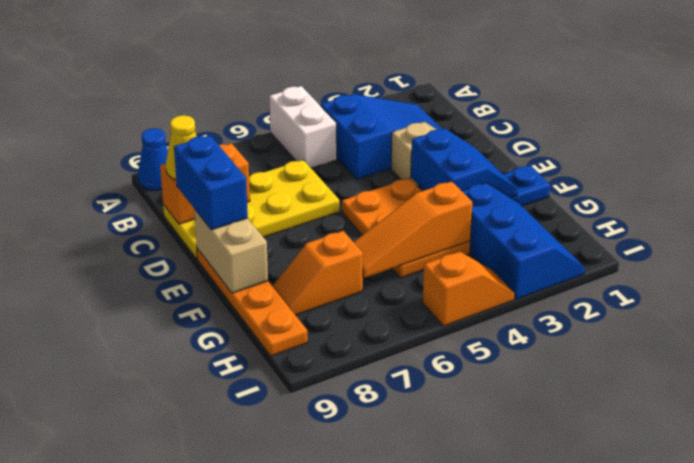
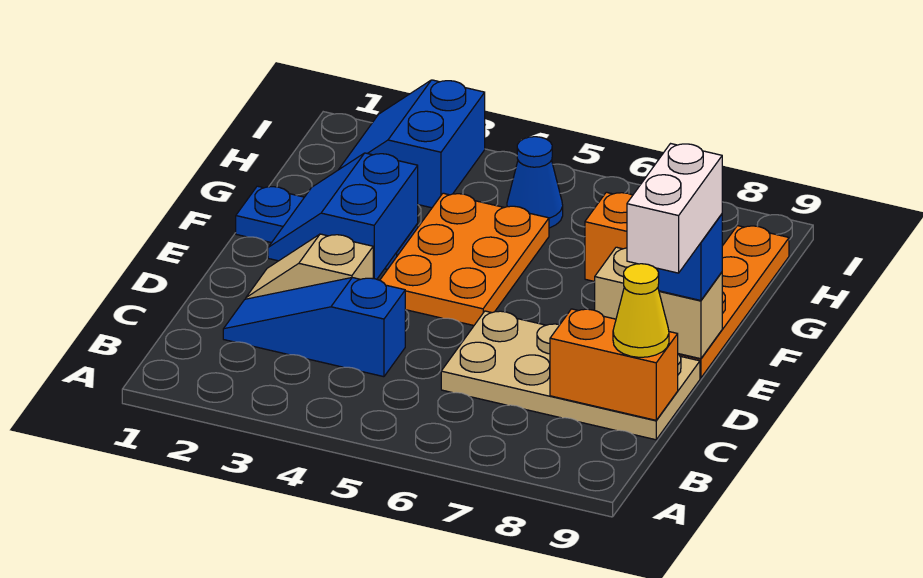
white 1x2 brick [269,86,337,168] -> white 1x2 brick moved to [627,144,722,273]
blue 1x1 cone [138,128,168,190] -> blue 1x1 cone moved to [507,137,563,228]
blue 2x3 slope [321,94,442,179] -> blue 1x3 slope [223,278,405,377]
yellow 2x4 plate [163,160,339,259] -> tan 2x4 plate [441,311,700,440]
blue 1x2 brick [174,135,248,230] -> blue 1x1 brick [656,214,722,301]
tan 1x2 brick [194,209,268,293] -> tan 1x2 brick turned to [595,247,722,359]
blue 2x3 slope [462,182,585,299] -> blue 2x2 slope [339,80,485,208]
orange 1x3 slope [354,181,472,278] -> none
orange 1x2 slope [423,252,515,326] -> none

